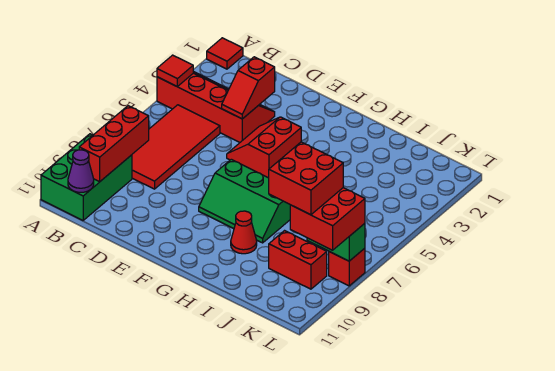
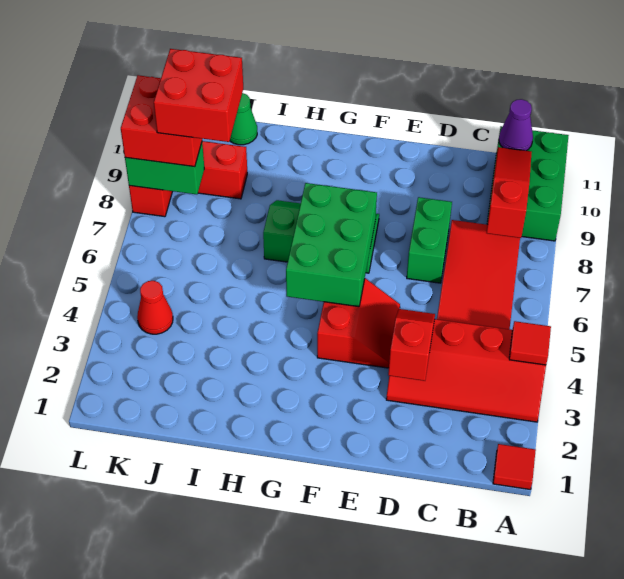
red 1x3 brick [79,106,149,182] -> red 1x3 slope [487,147,532,238]
none -> green 1x2 brick [407,197,452,283]
none -> green 2x3 brick [286,183,377,307]
red 1x1 cone [231,211,257,254] -> red 1x1 cone moved to [137,281,173,334]
none -> green 1x1 cone [230,93,257,145]

